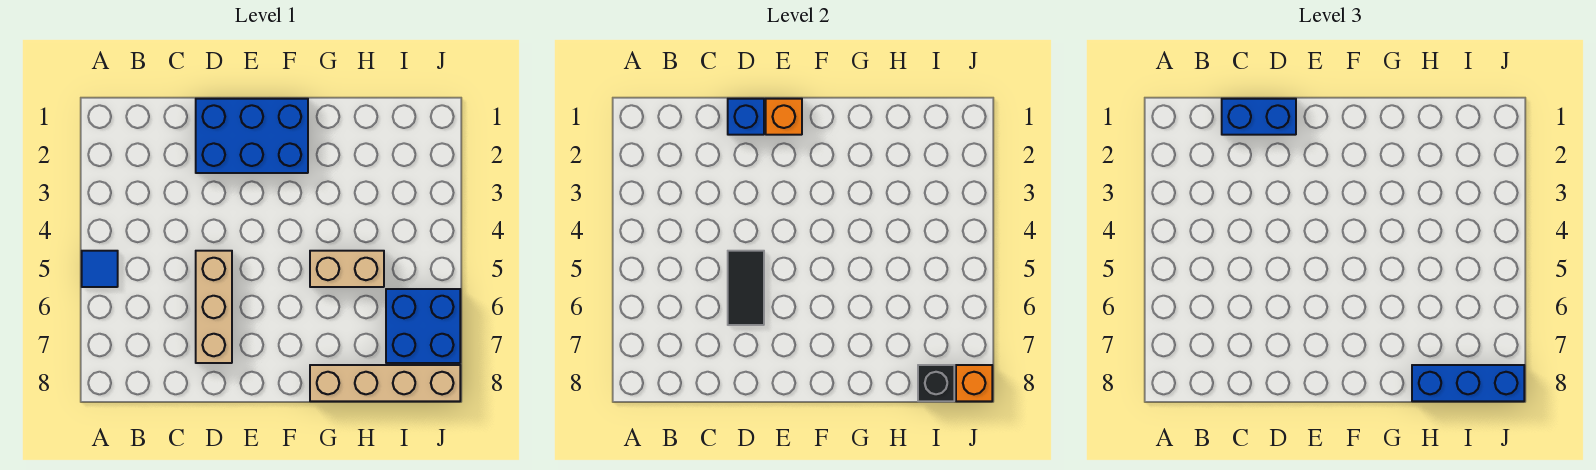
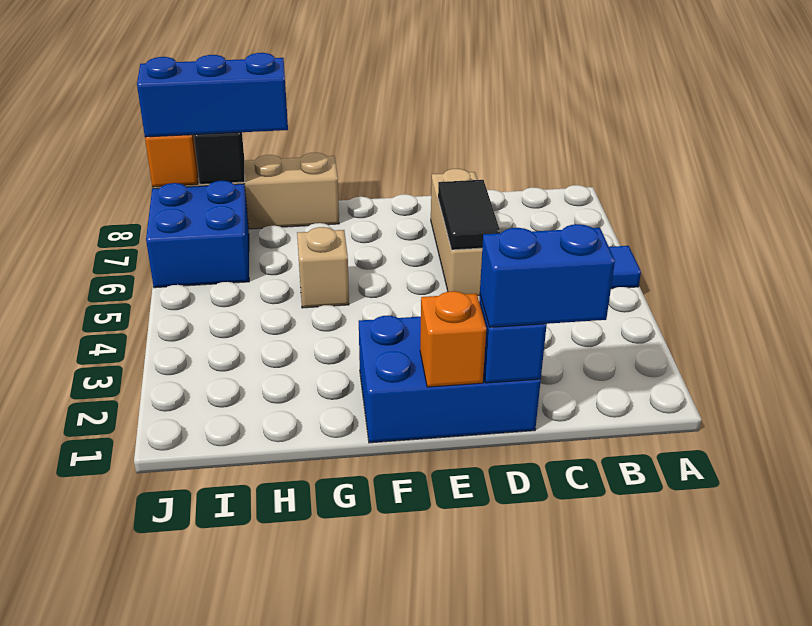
tan 1x2 brick [310,251,384,287] -> tan 1x1 brick [297,227,349,308]

